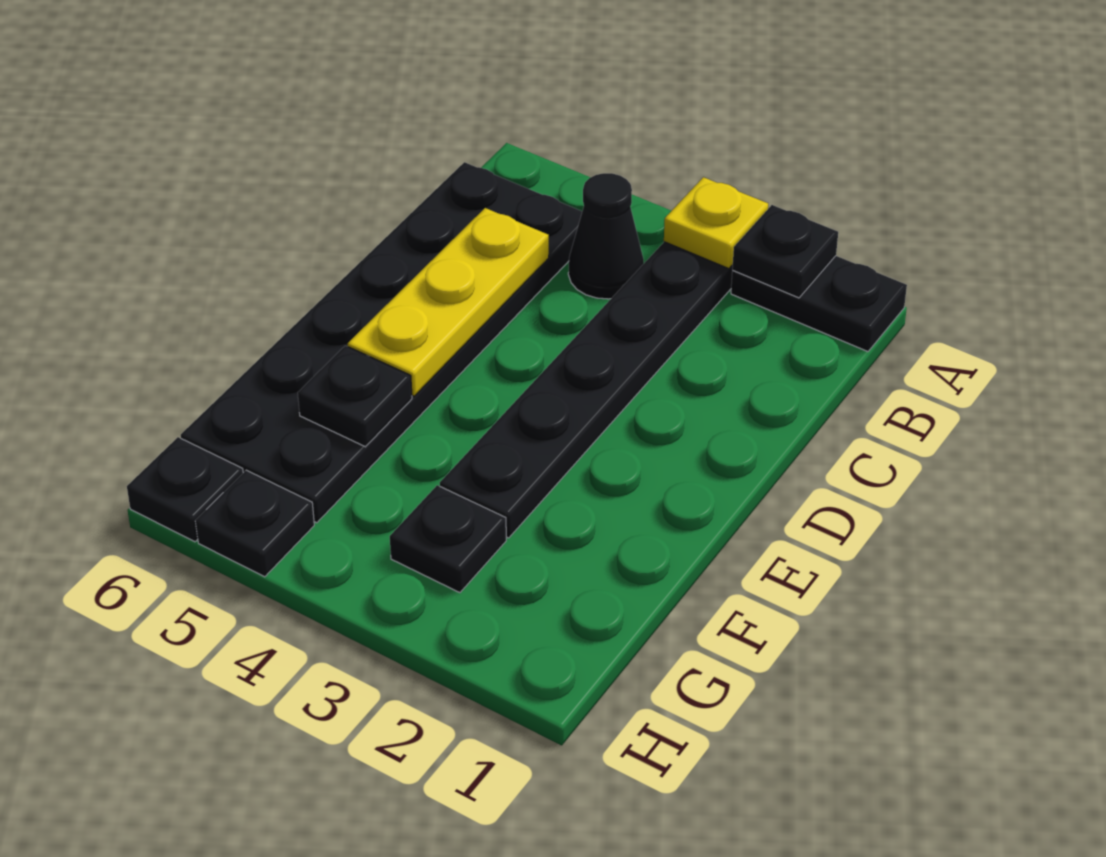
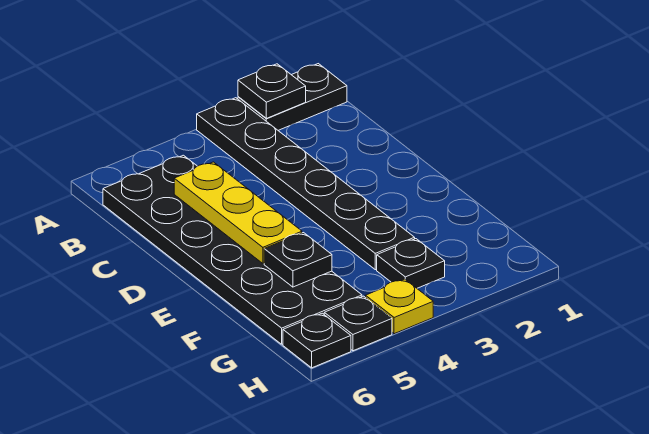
yellow 1x1 plate [664,177,768,269] -> yellow 1x1 plate moved to [366,279,433,334]
black 1x1 cone [568,173,644,299] -> none

